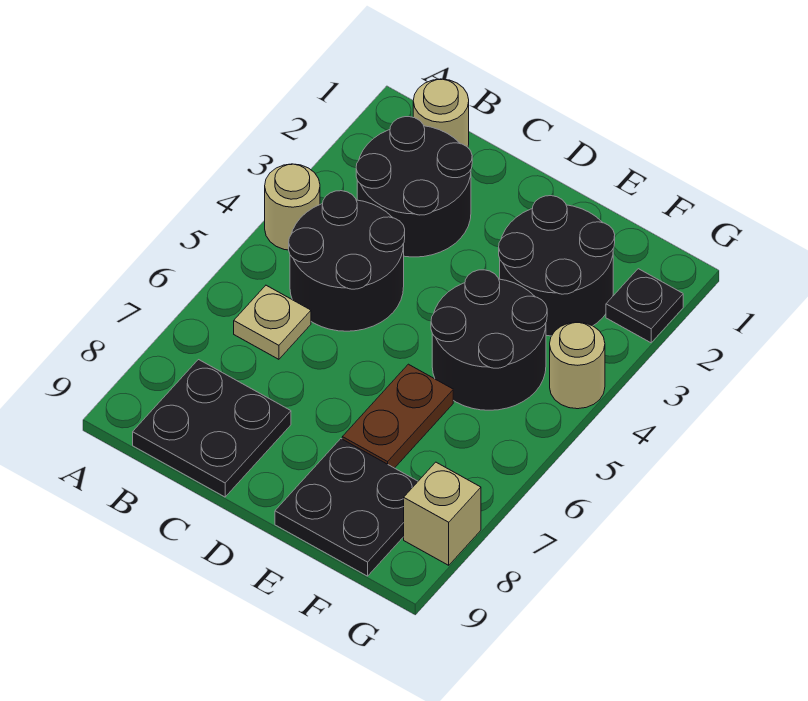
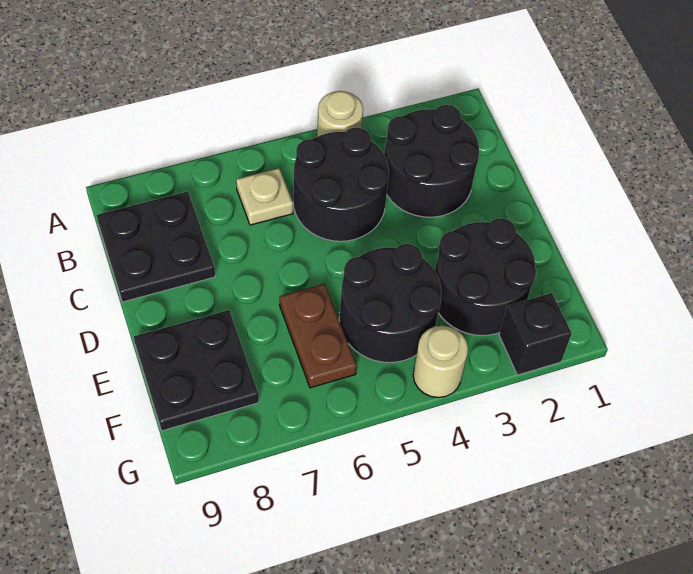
tan 1x1 round brick [413,79,469,147] -> none
brown 1x2 plate [342,364,453,468] -> brown 1x2 plate turned to [280,284,357,388]
black 1x1 plate [606,269,683,343] -> black 1x1 brick [499,293,572,375]
tan 1x1 brick [404,462,481,565] -> none

